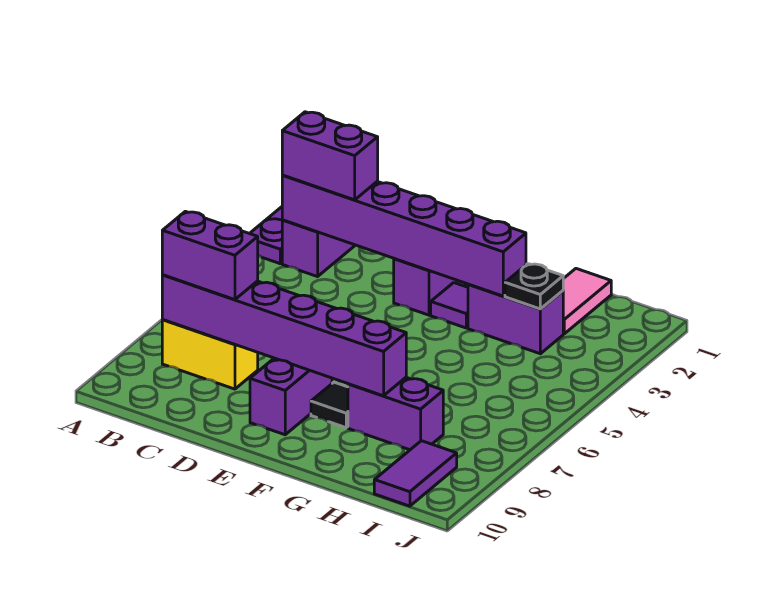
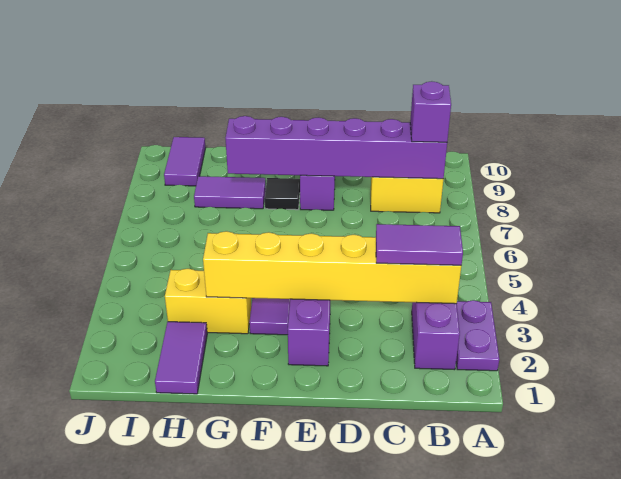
purple 1x6 brick [282,175,526,296] -> yellow 1x6 brick [203,231,461,304]
purple 1x2 brick [282,112,378,200] -> purple 1x2 tile [376,224,463,265]
purple 1x2 brick [162,211,258,300] -> purple 1x1 brick [410,81,451,142]
purple 1x2 brick [468,284,563,354] -> yellow 1x2 brick [165,269,251,334]
purple 1x2 brick [348,377,443,450] -> purple 1x2 tile [194,176,266,209]
pink 1x2 tile [563,269,611,334] -> purple 1x2 tile [155,322,207,394]
black 1x1 plate [505,264,563,309] -> none

